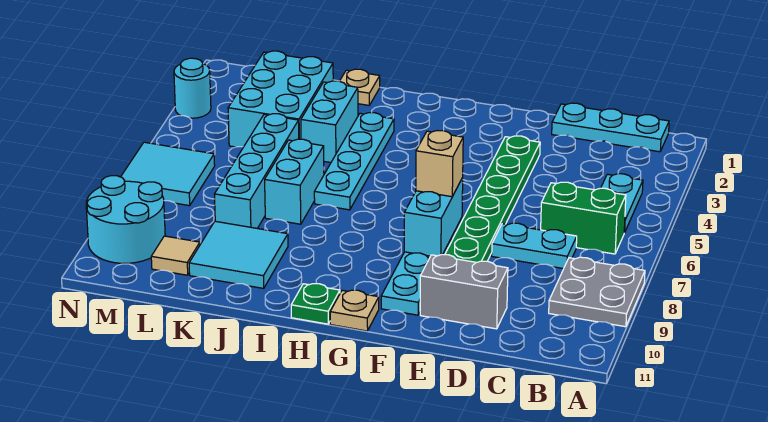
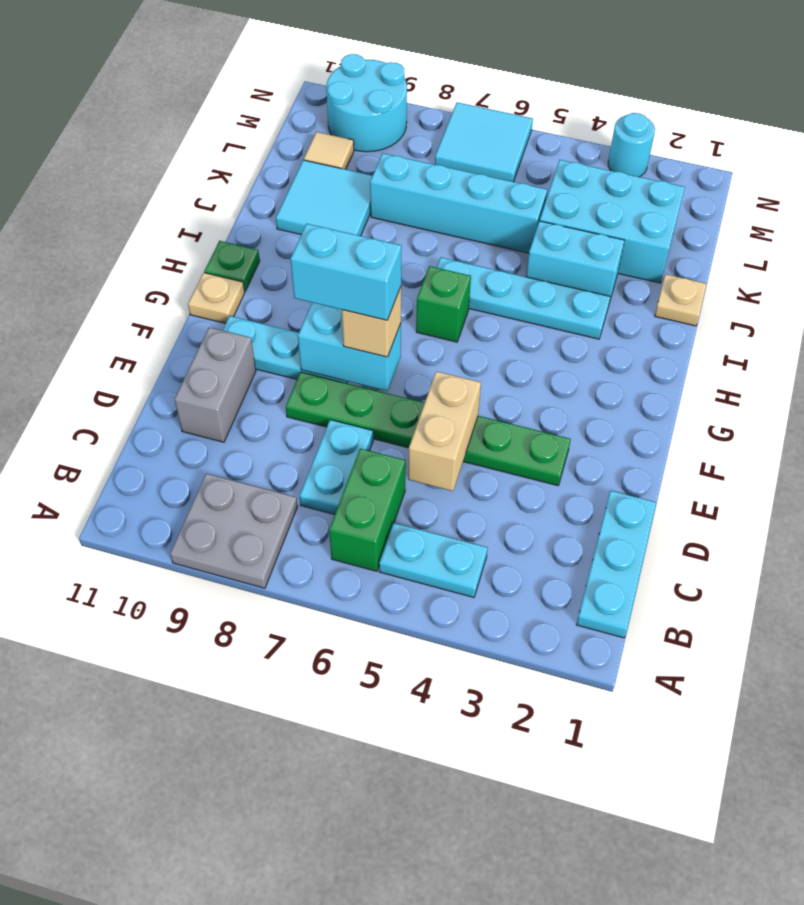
none -> tan 1x2 brick [408,371,481,491]
none -> green 1x1 brick [416,266,471,342]
cyan 1x2 brick [265,139,324,224] -> cyan 1x2 brick moved to [290,224,402,320]

